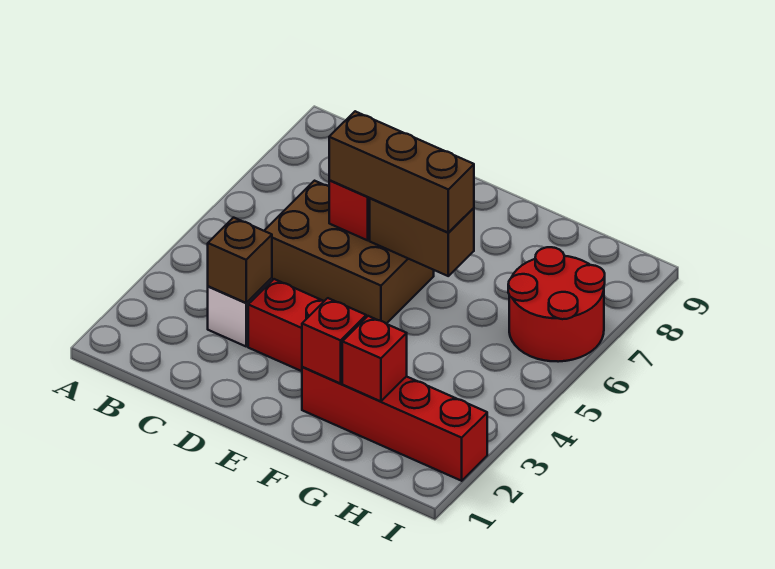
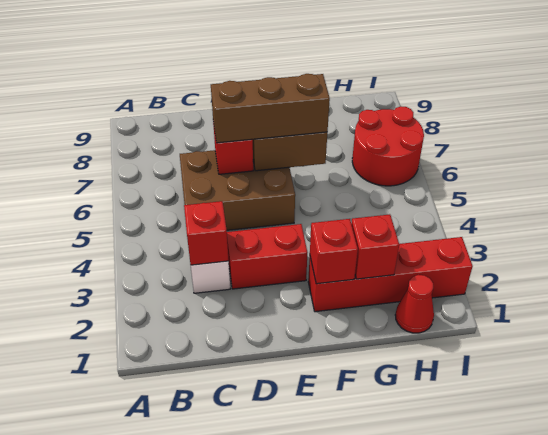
brown 1x1 brick [208,218,272,303] -> red 1x1 brick [184,201,229,265]
none -> red 1x1 cone [395,275,434,333]

